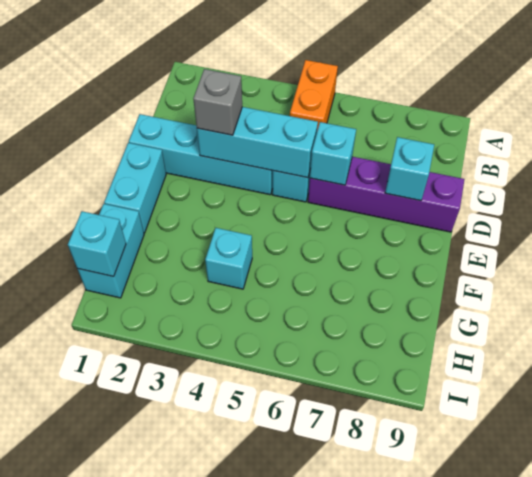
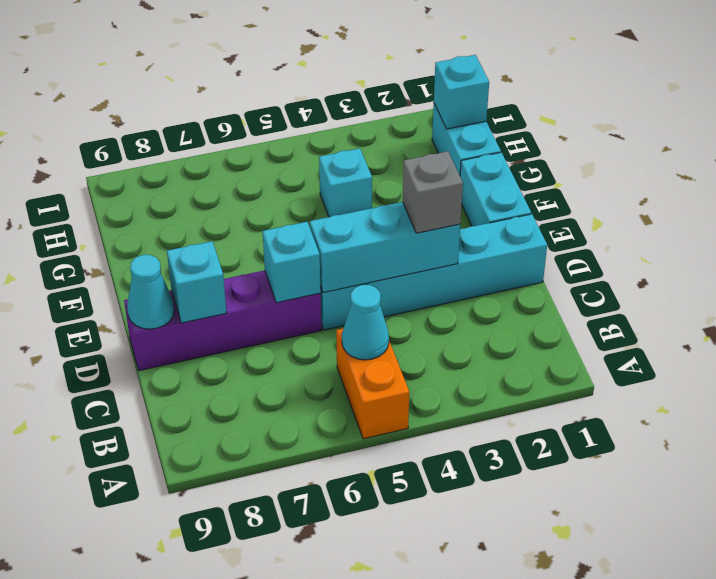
none -> cyan 1x1 cone [342,285,389,360]
none -> cyan 1x1 cone [127,255,174,329]

